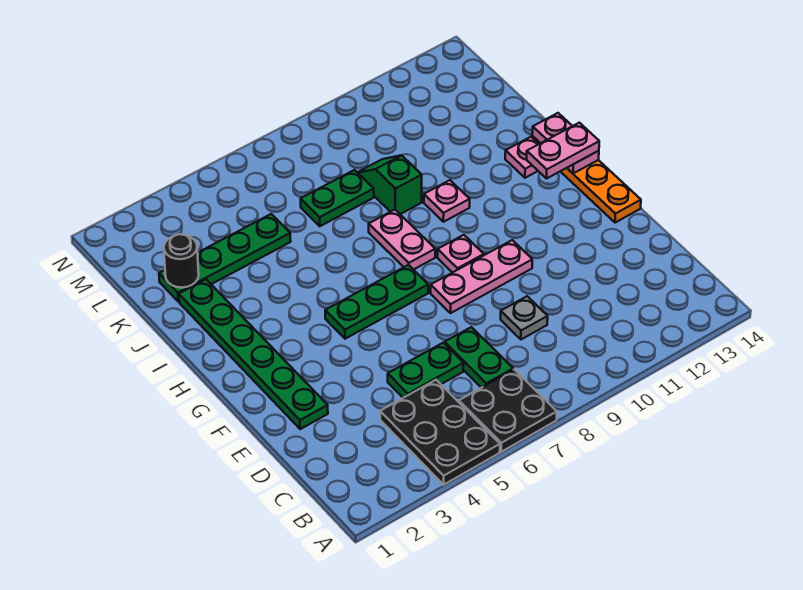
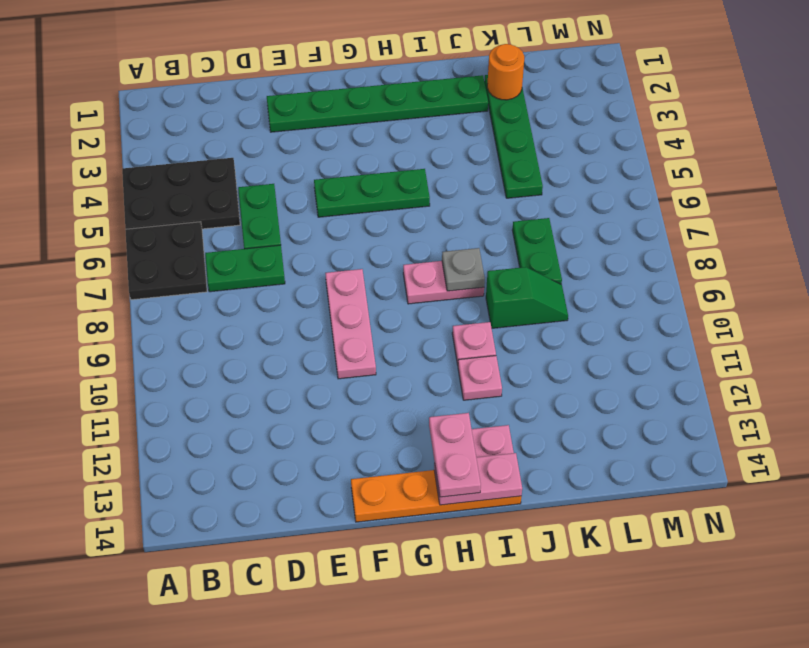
grey 1x1 plate [501,296,548,339] -> grey 1x1 plate moved to [442,248,485,291]
green 1x3 plate [325,265,428,339] -> green 1x3 plate turned to [314,169,430,217]
pink 1x1 plate [438,235,484,273] -> pink 1x1 plate moved to [458,356,502,400]
black 1x1 round brick [164,234,199,288] -> orange 1x1 round brick [487,44,524,100]

